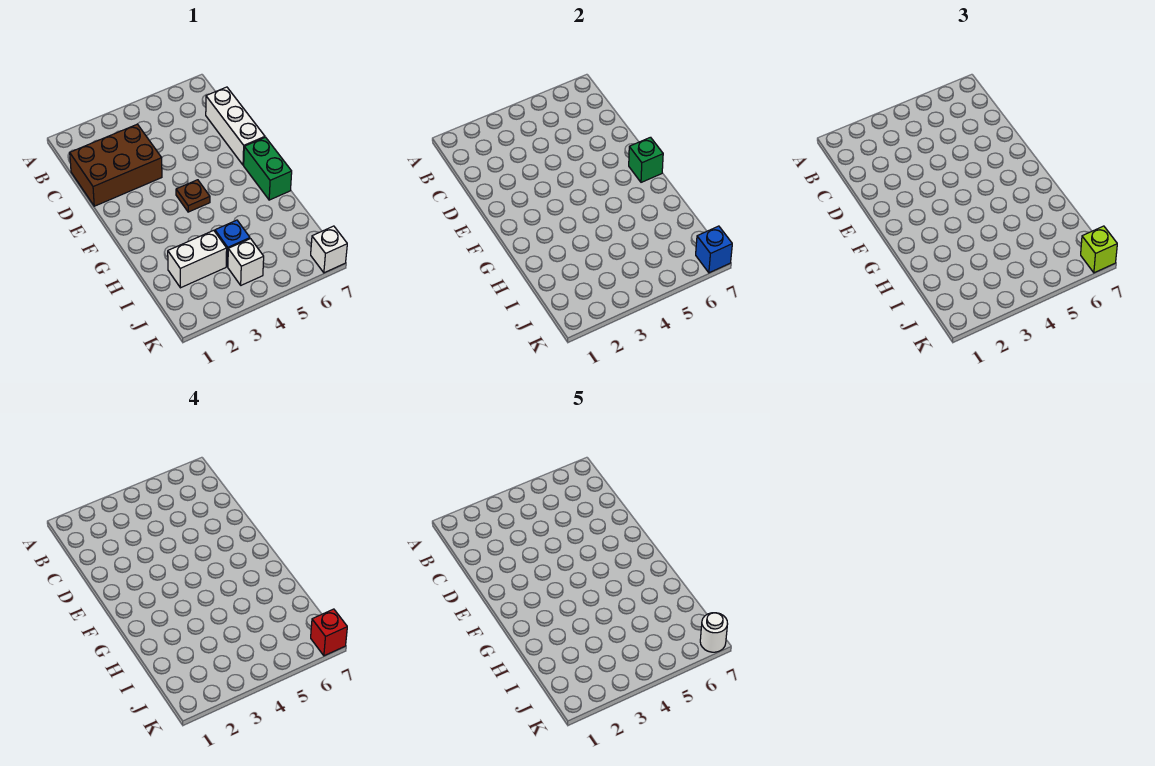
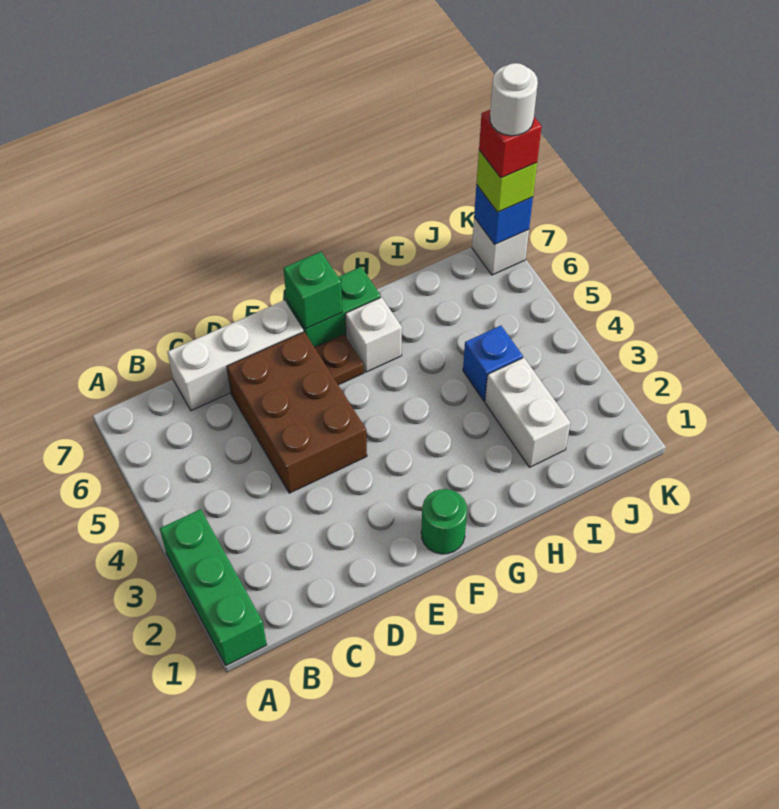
none -> green 1x3 brick [160,509,267,665]
brown 2x3 brick [70,124,162,206] -> brown 2x3 brick moved to [227,332,367,493]
none -> green 1x1 round brick [421,489,467,554]
brown 1x1 plate [176,180,210,212] -> brown 1x1 plate moved to [315,334,364,385]
white 1x1 brick [228,239,264,285] -> white 1x1 brick moved to [345,297,402,372]

